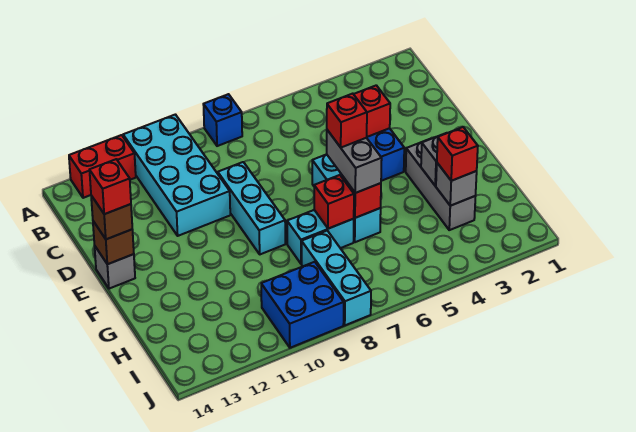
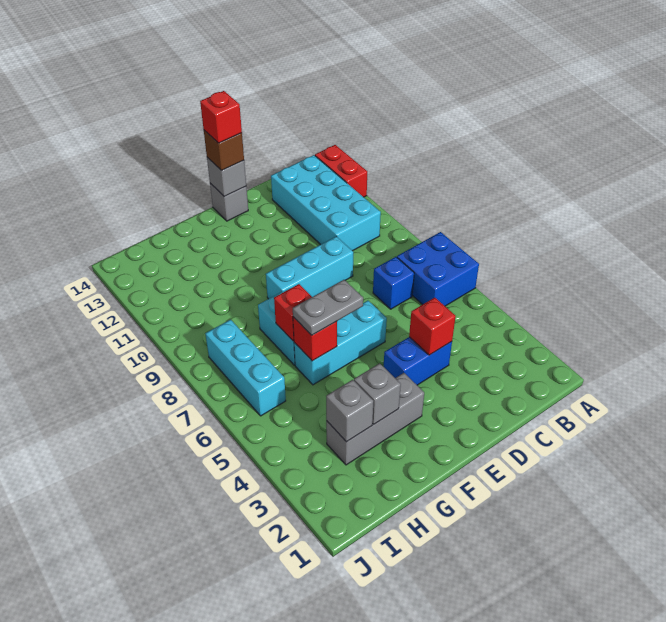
blue 1x1 brick [203,94,242,146] -> blue 1x1 brick moved to [373,257,414,309]
cyan 2x4 brick [123,115,230,236] -> cyan 2x4 brick turned to [271,155,381,251]
brown 1x1 brick [93,221,134,264] -> grey 1x1 brick [207,157,246,196]
grey 1x2 brick [327,130,382,193] -> grey 1x2 plate [293,280,363,335]
red 1x1 brick [327,94,367,147] -> none
red 1x1 brick [437,127,478,181] -> none
cyan 1x3 brick [302,231,371,325] -> cyan 1x3 brick turned to [205,320,286,416]
blue 2x2 brick [261,262,344,348] -> blue 2x2 brick moved to [397,232,479,306]

